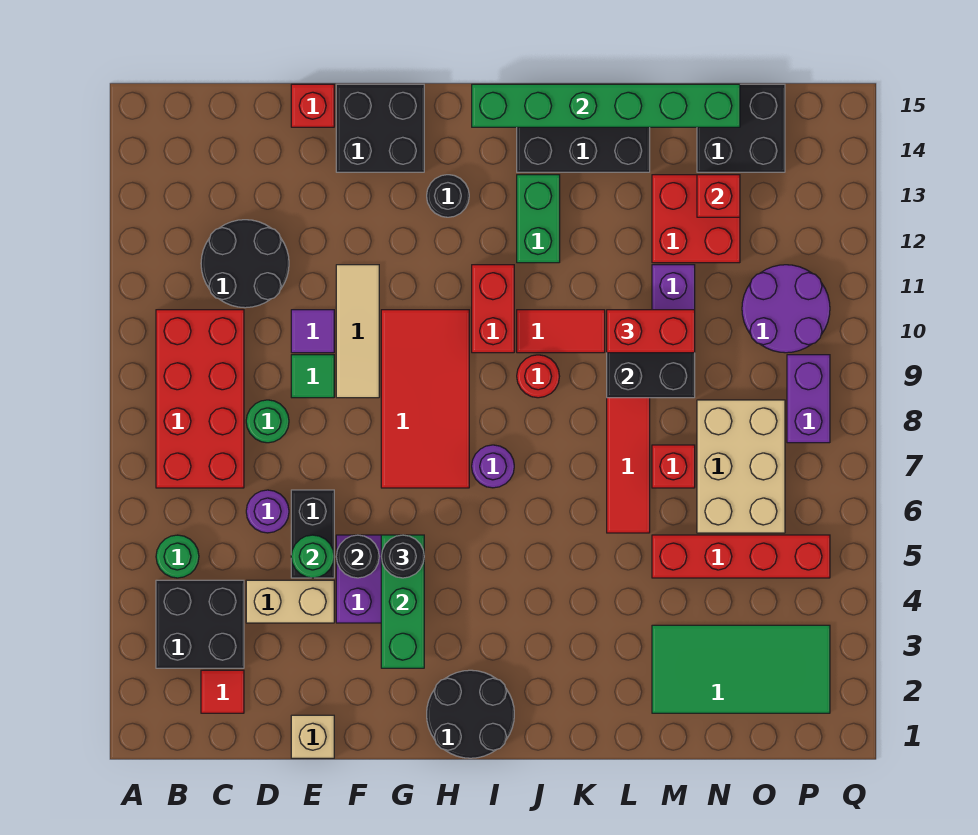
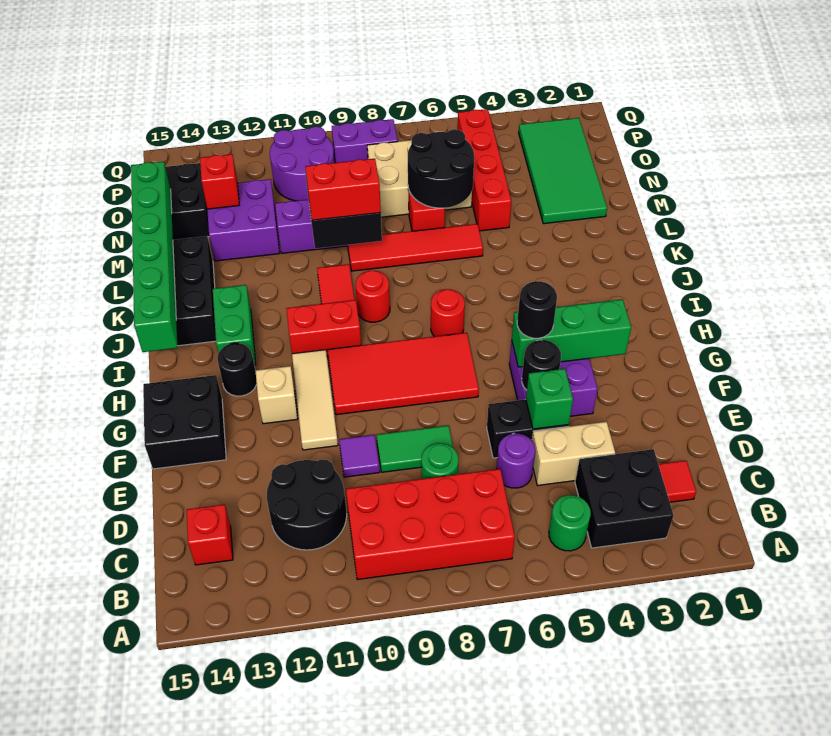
tan 1x2 brick [246,580,334,623] -> tan 1x2 brick turned to [532,422,615,486]
tan 1x1 brick [291,715,334,758] -> tan 1x1 brick moved to [255,366,297,424]
green 1x1 round brick [291,535,334,578] -> green 1x1 brick [526,369,573,429]
green 1x1 tile [291,355,334,398] -> green 1x2 tile [377,426,453,472]
red 1x1 brick [291,84,334,127] -> red 1x1 brick moved to [187,504,233,565]
tan 1x3 tile [336,265,379,398] -> tan 1x3 tile turned to [292,350,338,450]
black 2x2 round brick [427,670,514,758] -> black 2x2 round brick moved to [408,129,474,208]
purple 1x1 round brick [472,445,514,488] -> red 1x1 round brick [431,289,465,337]
green 1x2 brick [517,175,560,263] -> green 1x2 brick turned to [213,285,256,365]
red 1x2 brick [607,310,695,353] -> red 1x2 brick turned to [305,159,381,220]
red 2x2 brick [652,175,740,263] -> purple 2x2 brick [207,179,280,261]

